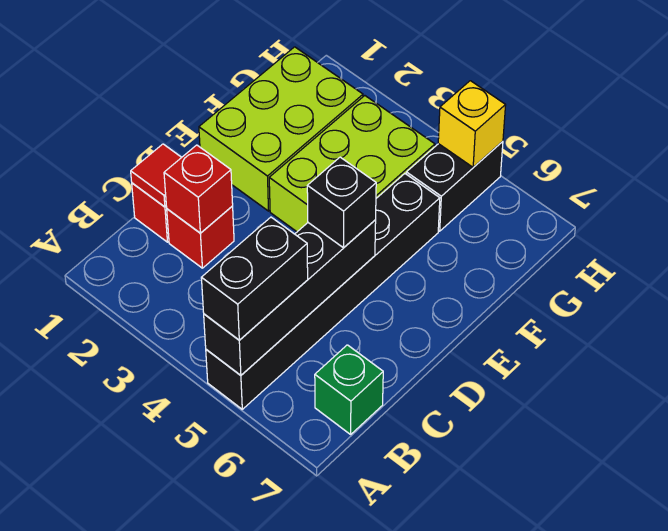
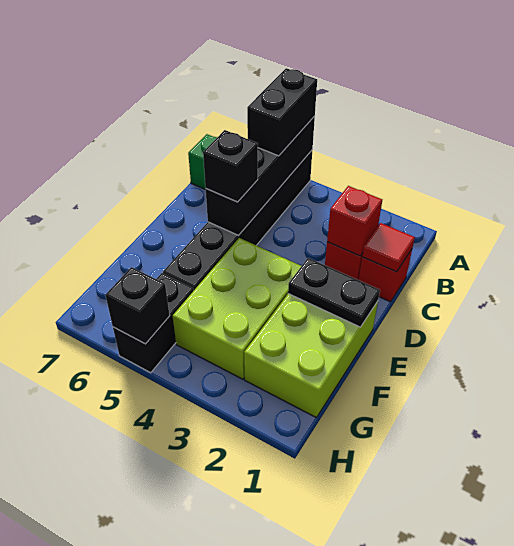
none -> black 1x2 plate [288,258,380,327]
yellow 1x1 brick [438,81,506,167] -> black 1x1 brick [105,267,170,344]

